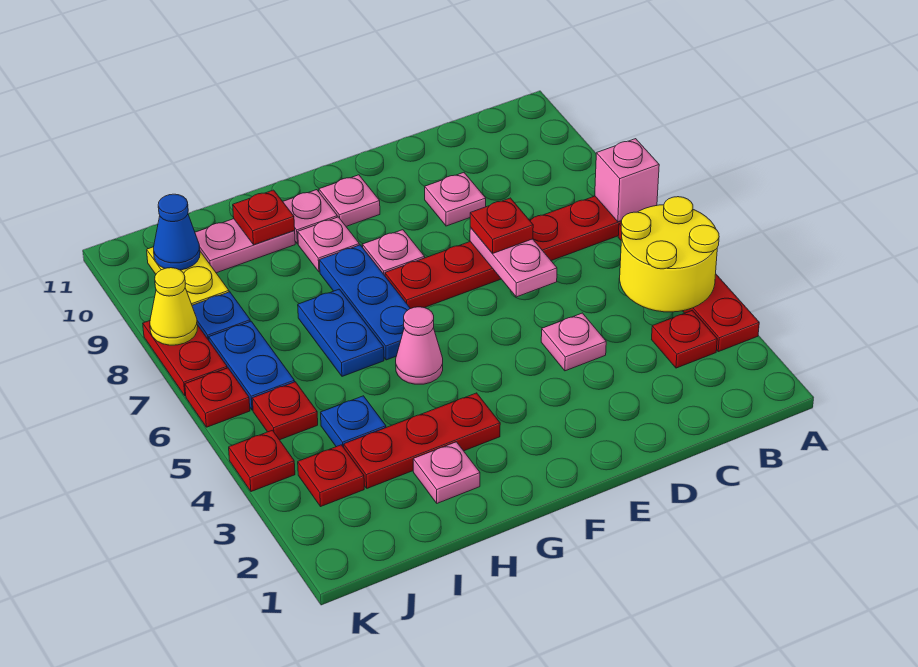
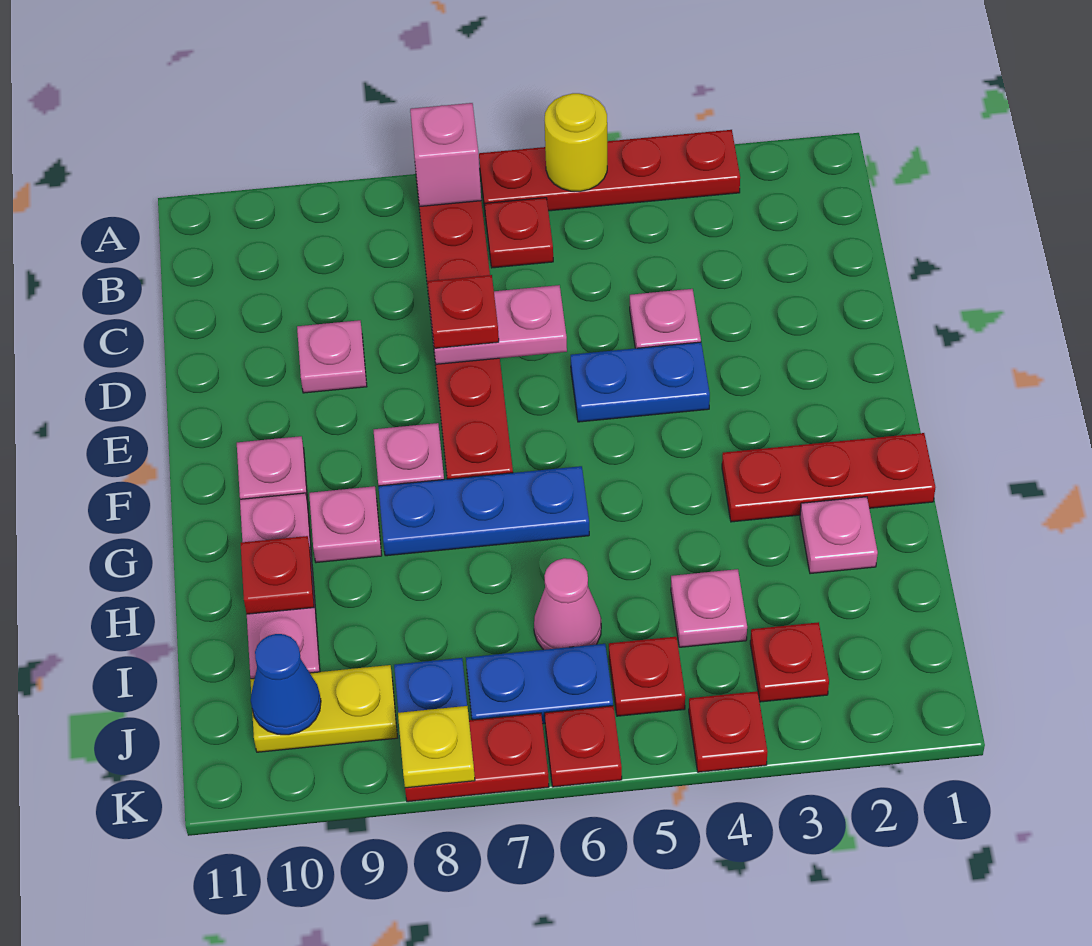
yellow 2x2 round brick [620,197,719,312] -> yellow 1x1 round brick [545,93,607,191]
red 1x1 plate [652,310,717,368] -> red 1x1 plate moved to [485,198,553,268]
red 1x3 plate [344,393,500,488] -> red 1x3 plate turned to [722,433,935,522]
pink 1x1 cone [396,307,443,384] -> pink 1x1 cone moved to [534,558,601,650]
blue 1x2 plate [298,289,384,376] -> blue 1x2 plate moved to [571,342,710,422]
blue 1x1 plate [321,396,386,447] -> pink 1x1 plate [671,569,747,647]
yellow 1x1 cone [150,268,198,345] -> yellow 1x1 plate [398,706,475,788]

